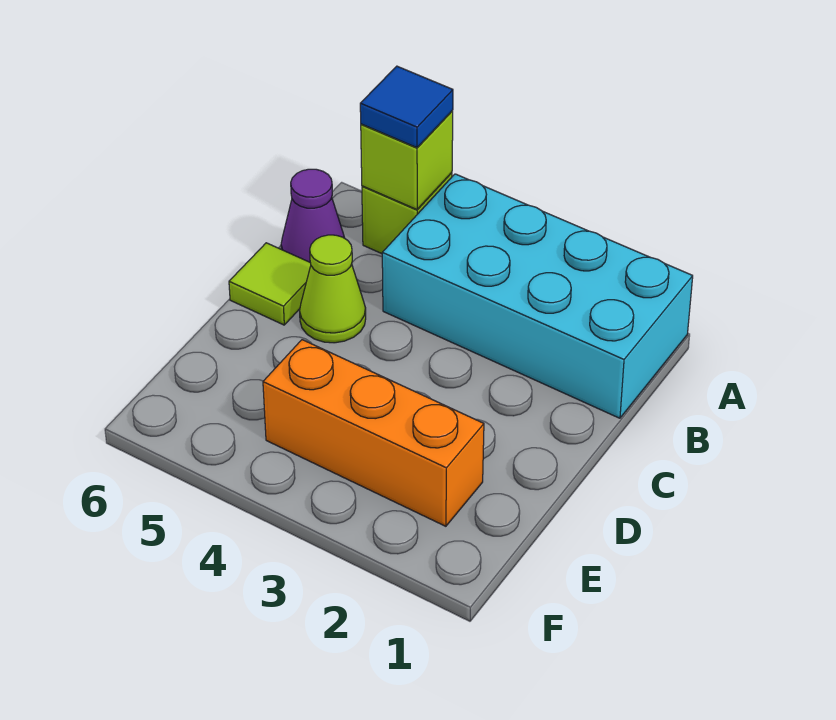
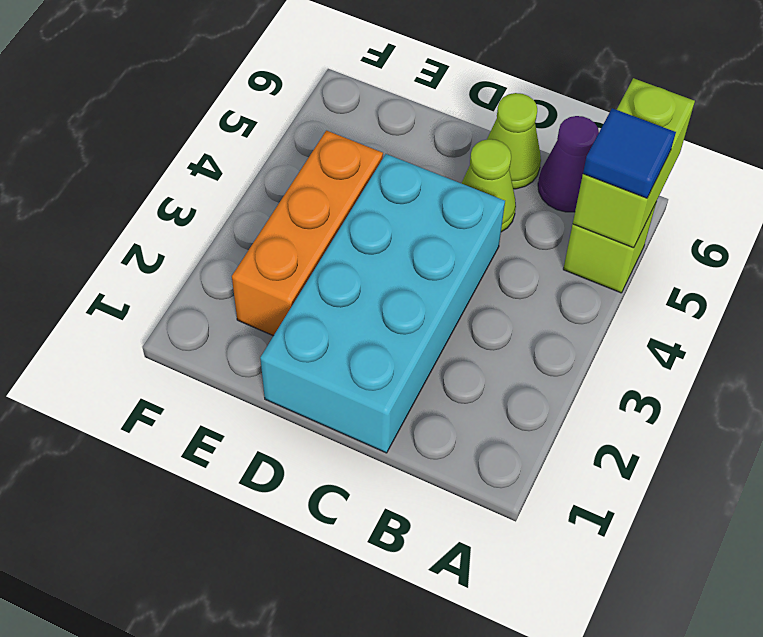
cyan 2x4 brick [382,174,693,418] -> cyan 2x4 brick moved to [260,154,505,453]
lime 1x1 brick [361,111,453,210] -> lime 1x2 brick [573,78,695,248]
lime 1x1 tile [229,243,311,325] -> lime 1x1 cone [487,93,541,189]

